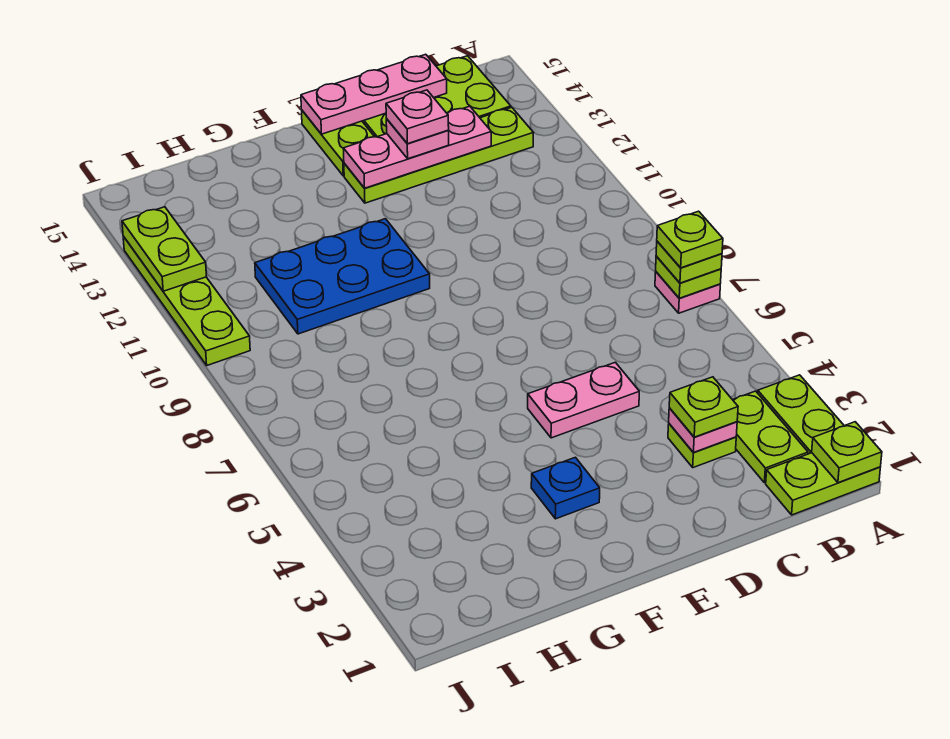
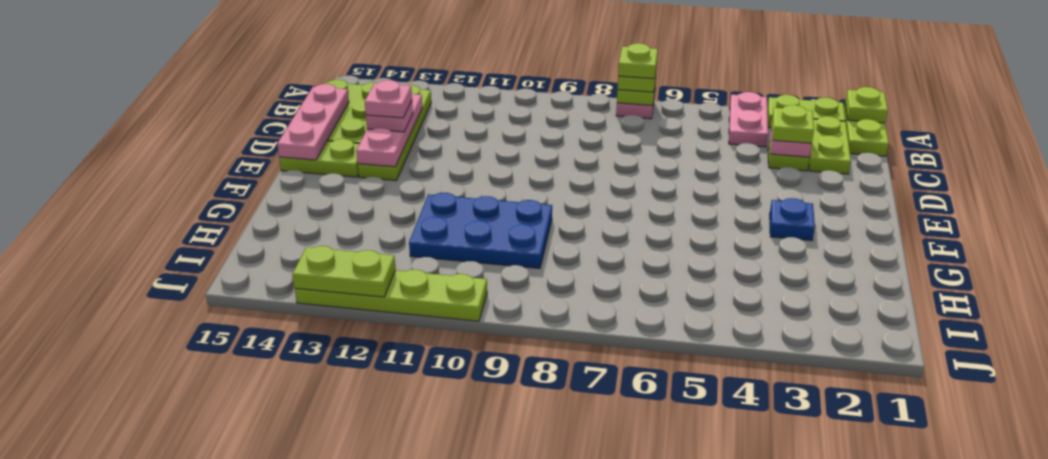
lime 1x2 plate [733,391,808,483] -> lime 1x2 plate turned to [809,116,851,174]
pink 1x2 plate [528,362,639,438] -> pink 1x2 plate moved to [729,92,768,147]
blue 2x3 plate [255,219,430,334] -> blue 2x3 plate turned to [409,193,552,268]

